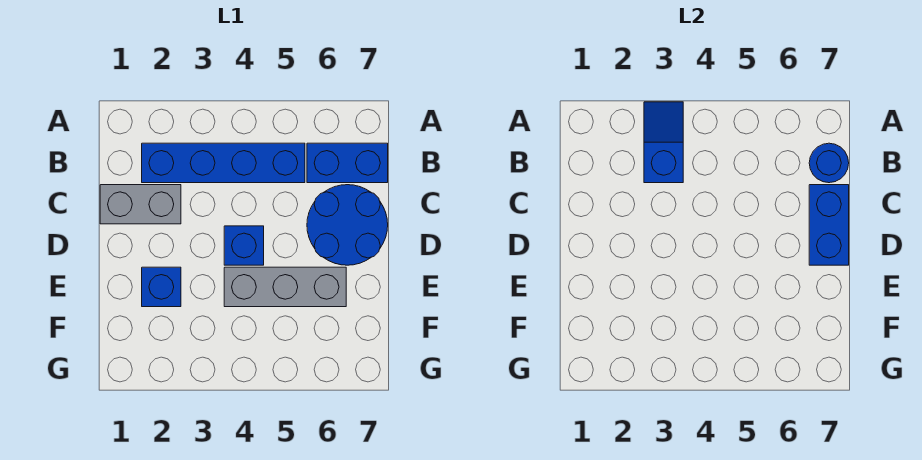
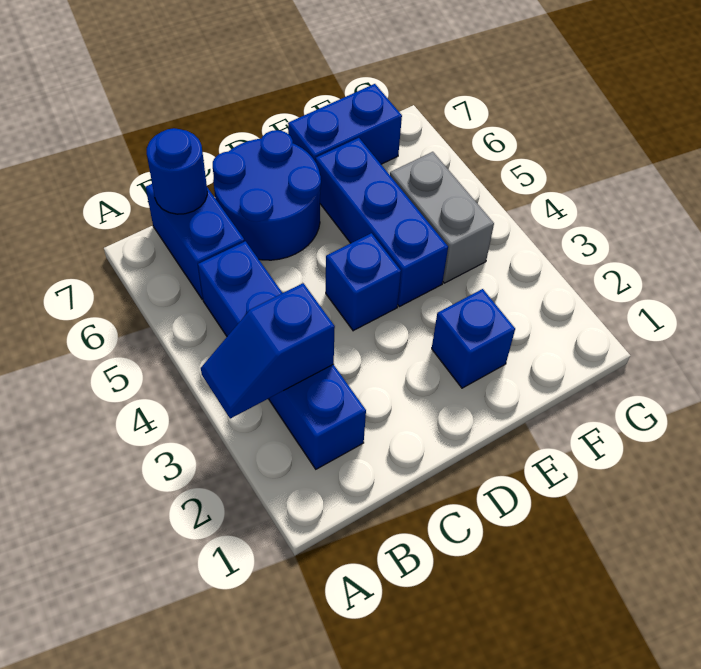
grey 1x2 brick [100,185,181,224] -> grey 1x2 brick moved to [390,152,494,283]
blue 1x2 brick [809,185,849,265] -> blue 1x2 brick moved to [288,84,402,164]
grey 1x3 brick [224,267,346,307] -> blue 1x3 brick [316,138,448,307]

